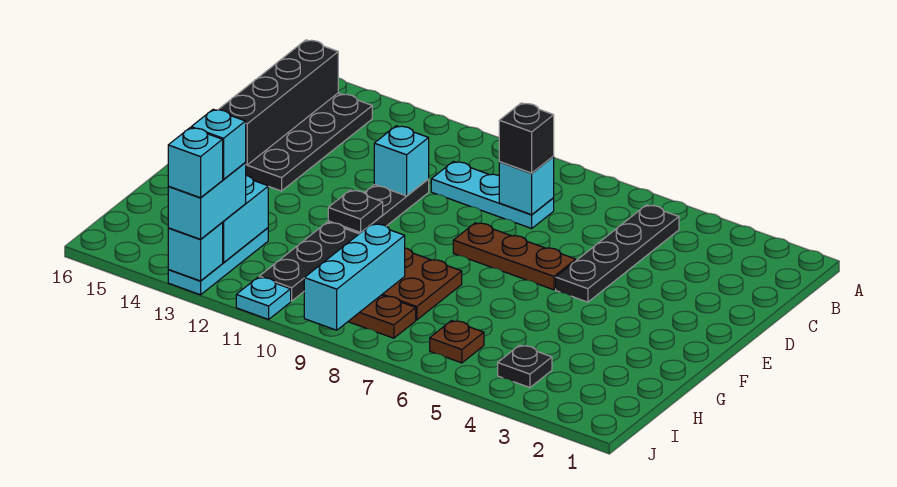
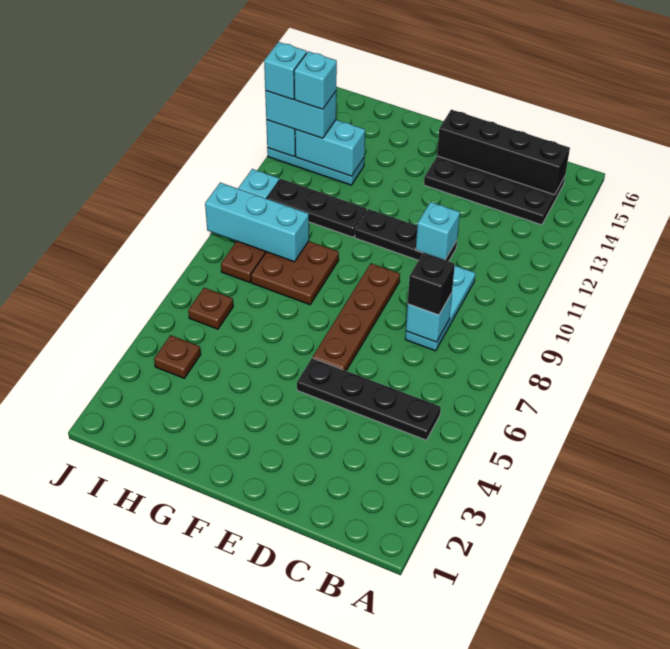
brown 1x3 plate [453,223,576,290] -> brown 1x4 plate [313,263,400,371]
black 1x1 plate [328,190,383,233] -> none
black 1x1 plate [498,345,552,388] -> brown 1x1 plate [154,335,201,378]

